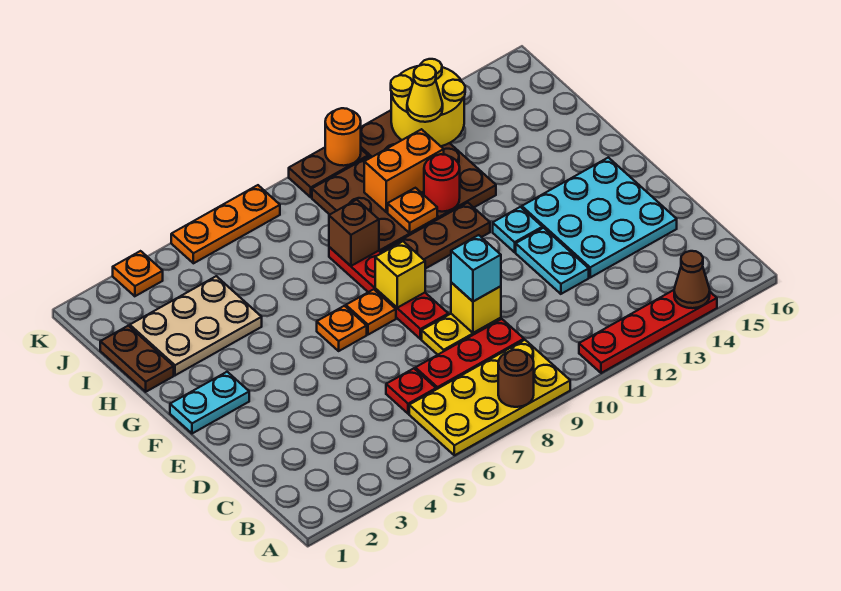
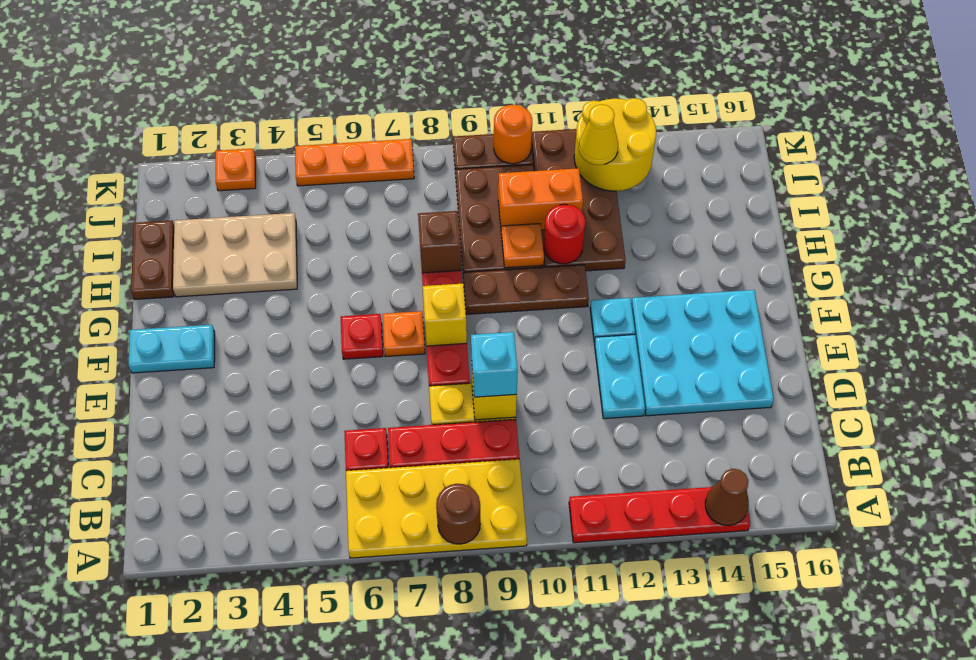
orange 1x1 plate [317,306,367,351] -> red 1x1 plate [341,314,383,359]

